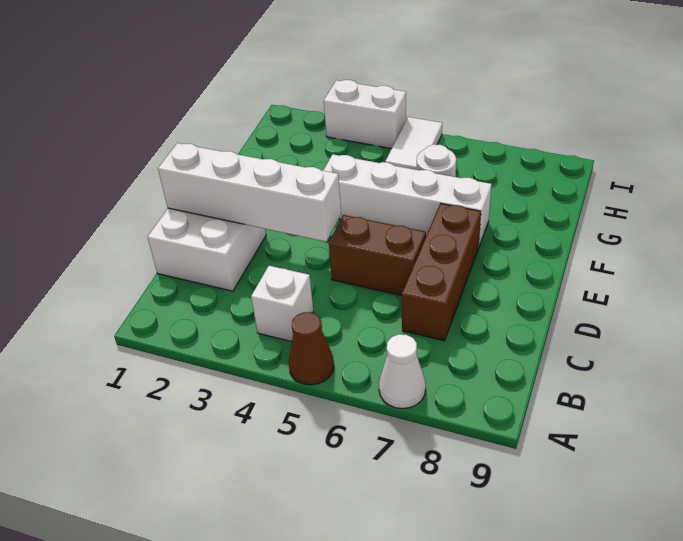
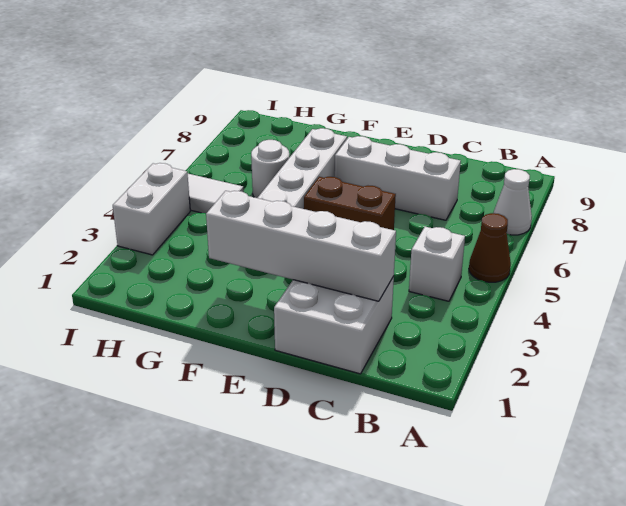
brown 1x3 brick [402,204,481,341] -> white 1x3 brick [335,136,461,220]
white 1x4 brick [158,143,341,242] -> white 1x4 brick turned to [206,191,396,301]
brown 1x2 brick [329,215,426,296] -> brown 1x2 brick turned to [304,177,396,230]

